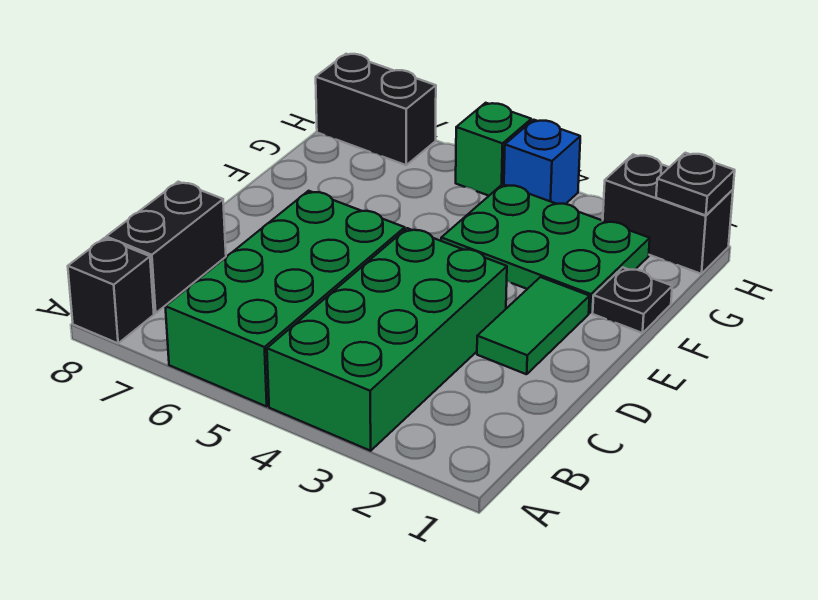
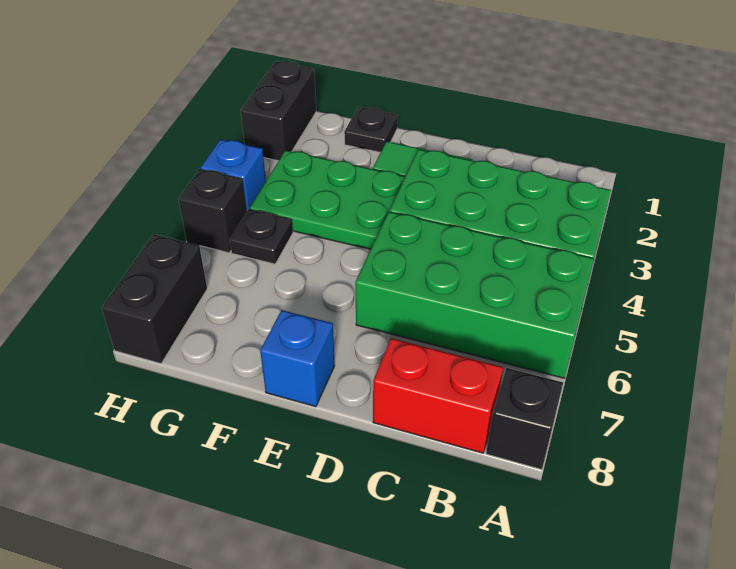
black 1x2 brick [106,182,226,313] -> red 1x2 brick [373,338,503,453]
none -> blue 1x1 brick [260,310,335,407]
green 2x3 plate [441,184,650,313] -> green 2x3 plate turned to [250,150,405,250]
black 1x1 plate [656,153,735,215] -> black 1x1 plate moved to [230,209,293,264]
green 1x1 brick [456,103,531,196] -> black 1x1 brick [178,169,247,253]

